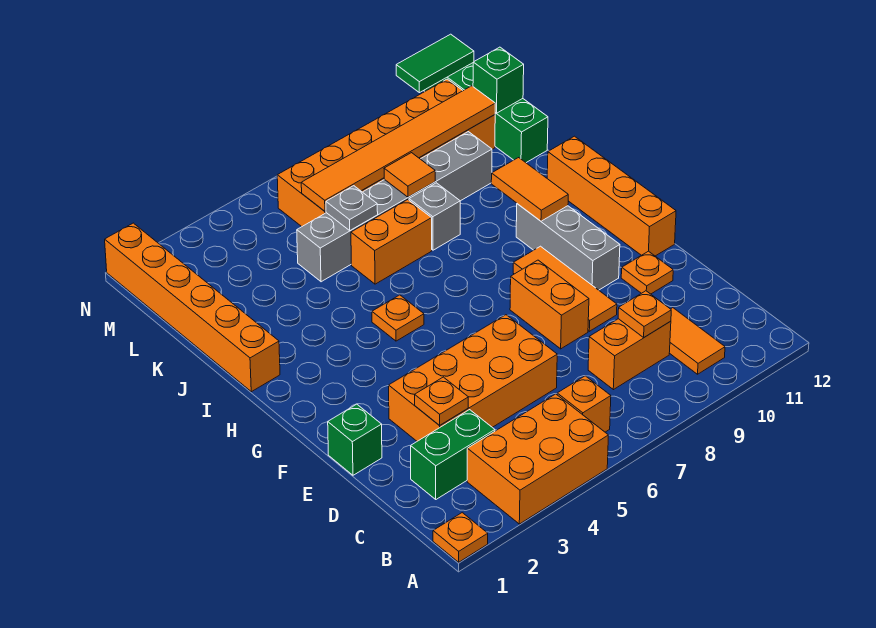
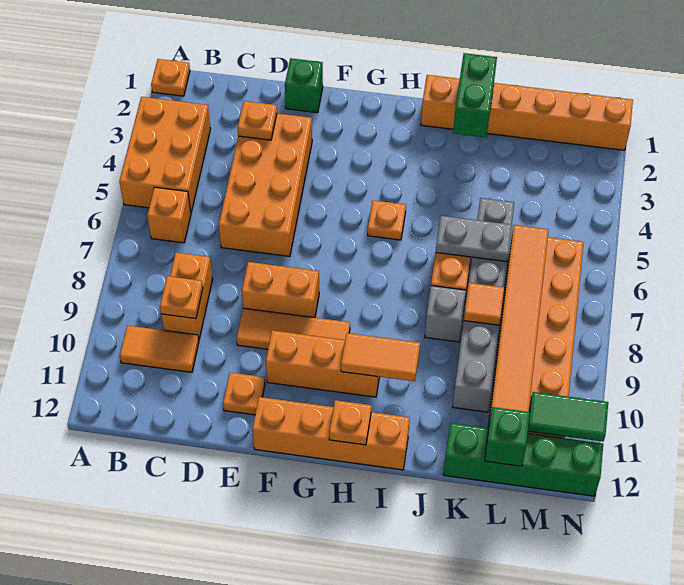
green 1x2 brick [411,410,495,499] -> green 1x2 brick moved to [453,53,497,137]
grey 1x3 brick [516,204,620,290] -> orange 1x3 brick [266,330,379,397]
none -> orange 1x1 plate [329,400,371,445]
grey 1x1 plate [326,186,378,231] -> grey 1x2 plate [436,216,512,262]
green 1x2 tile [396,34,474,93] -> green 1x2 tile turned to [528,392,608,442]

